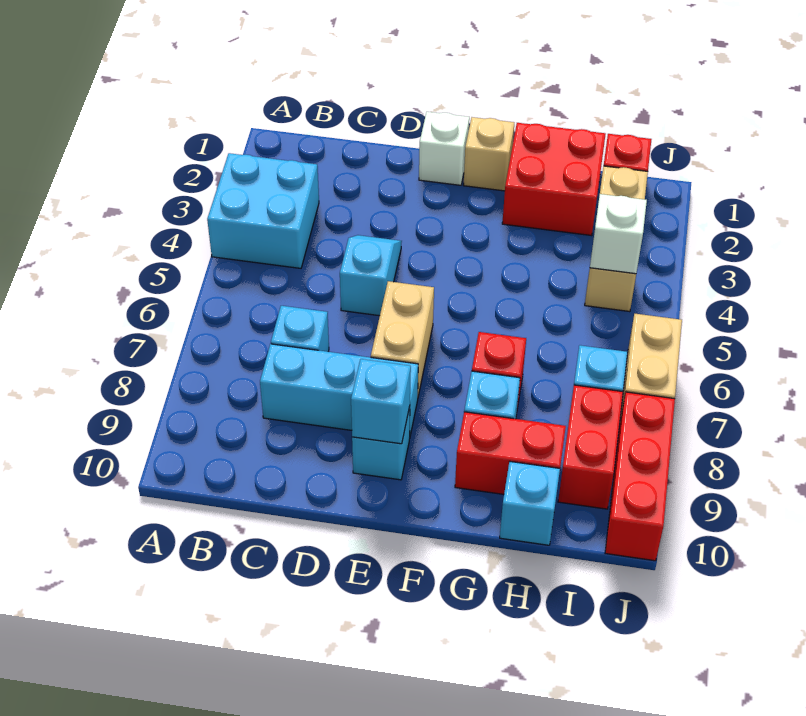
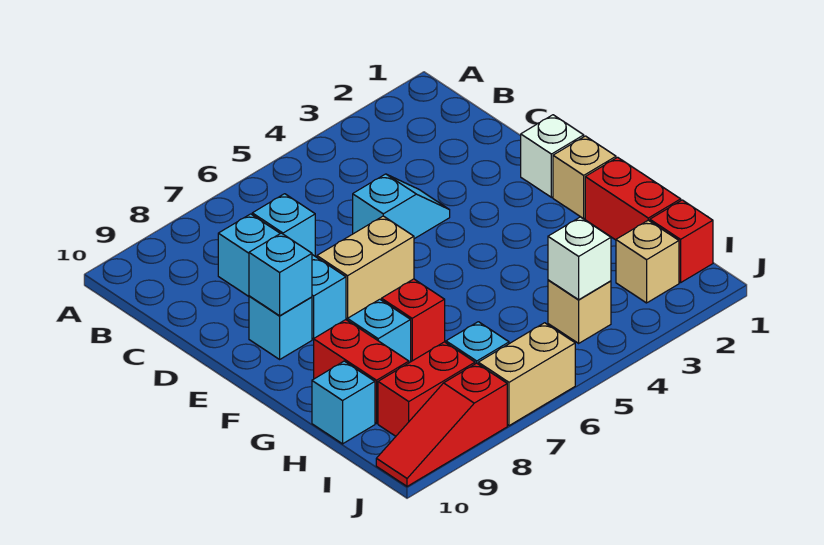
cyan 2x2 brick [207,153,319,268] -> none
red 2x2 brick [502,123,606,236] -> red 1x2 brick [585,157,681,240]
red 1x3 brick [605,392,675,561] -> red 1x3 slope [376,363,507,486]

